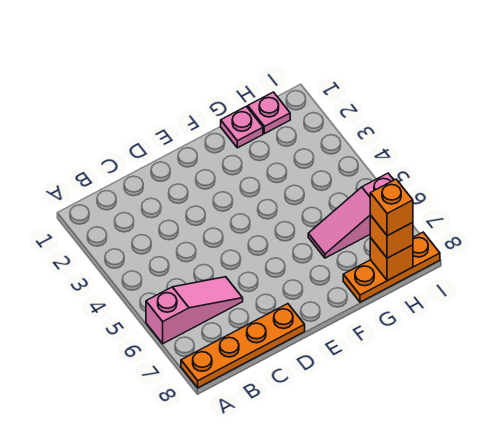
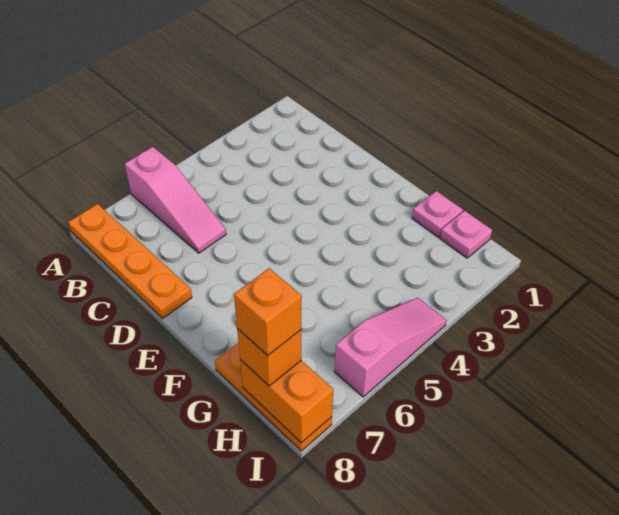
pink 1x3 slope [308,173,393,258] -> pink 1x3 slope turned to [334,298,447,397]
orange 1x1 brick [370,238,413,281] -> orange 1x2 brick [240,360,333,443]

